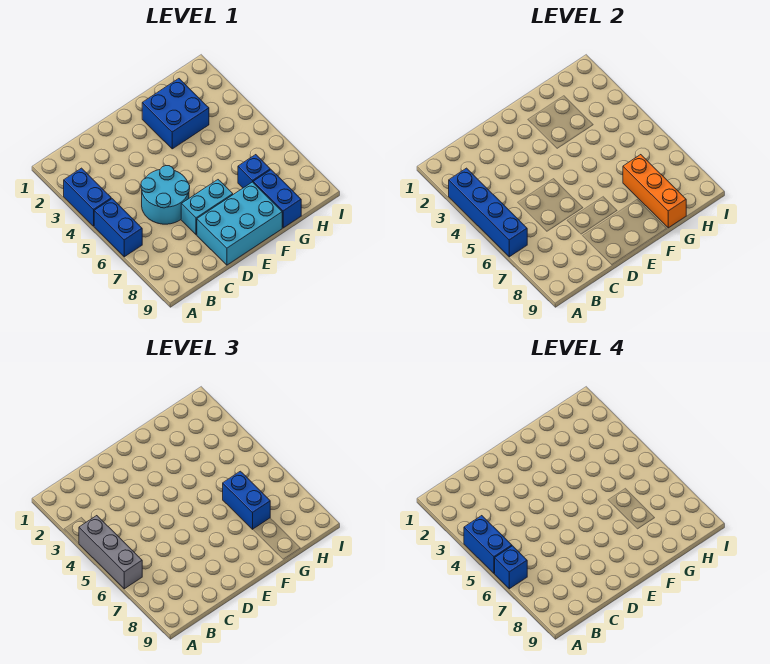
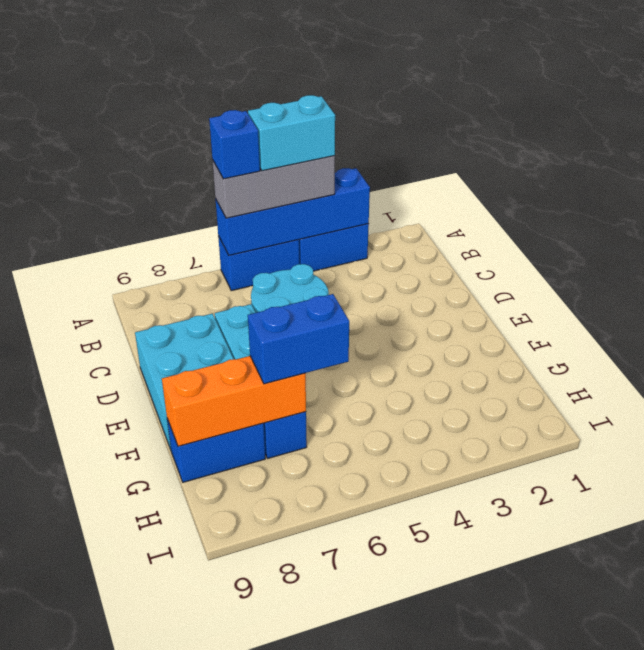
blue 1x2 brick [464,516,512,573] -> cyan 1x2 brick [248,95,335,171]
blue 2x2 brick [142,79,209,149] -> none

